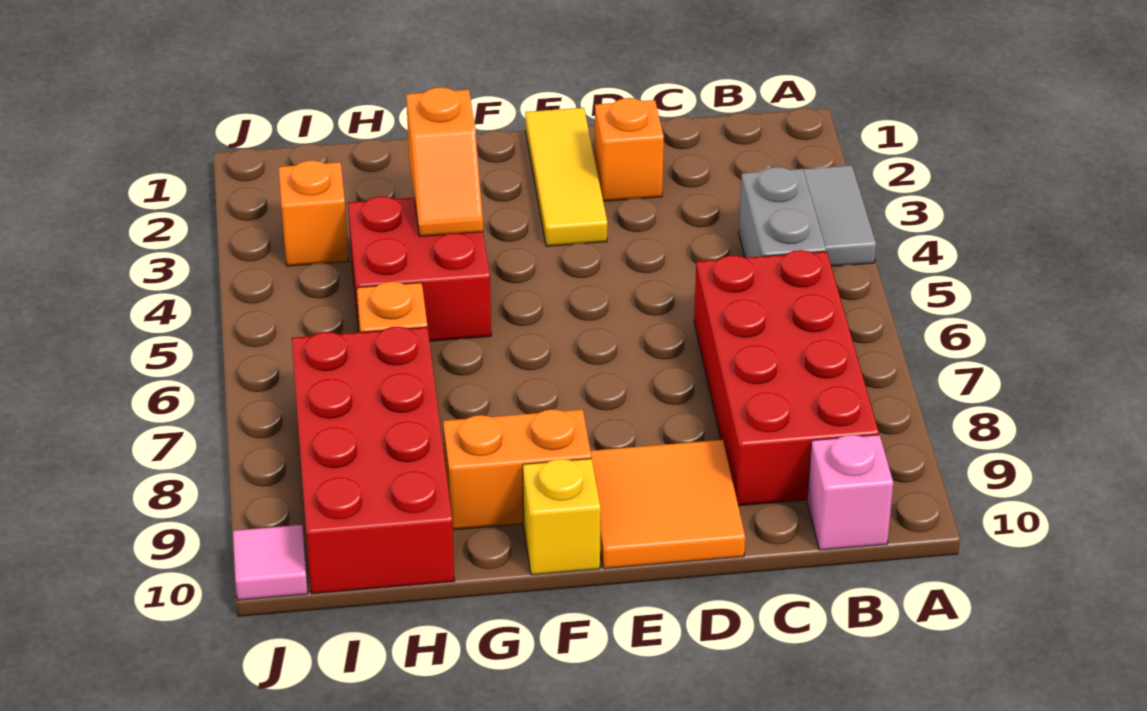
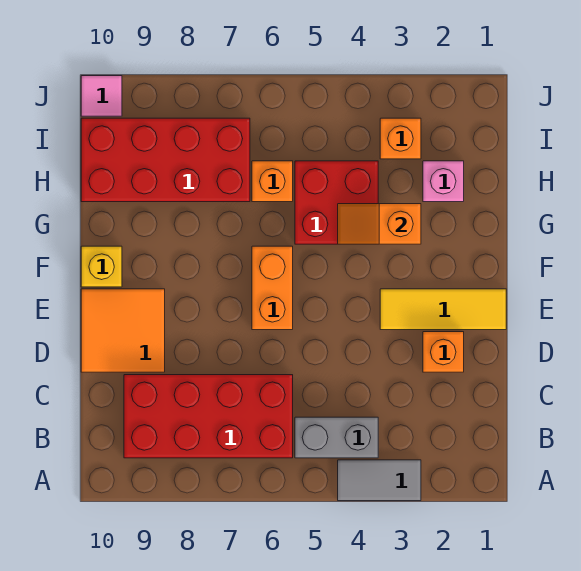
pink 1x1 brick [807,435,893,550] -> pink 1x1 brick moved to [423,161,464,202]
orange 1x2 brick [443,409,591,530] -> orange 1x2 brick moved to [252,246,293,330]

